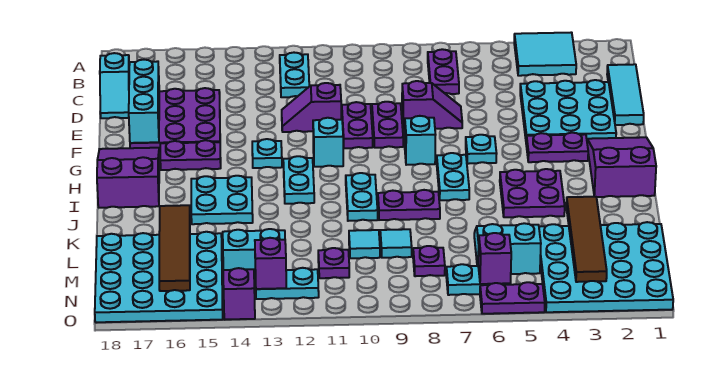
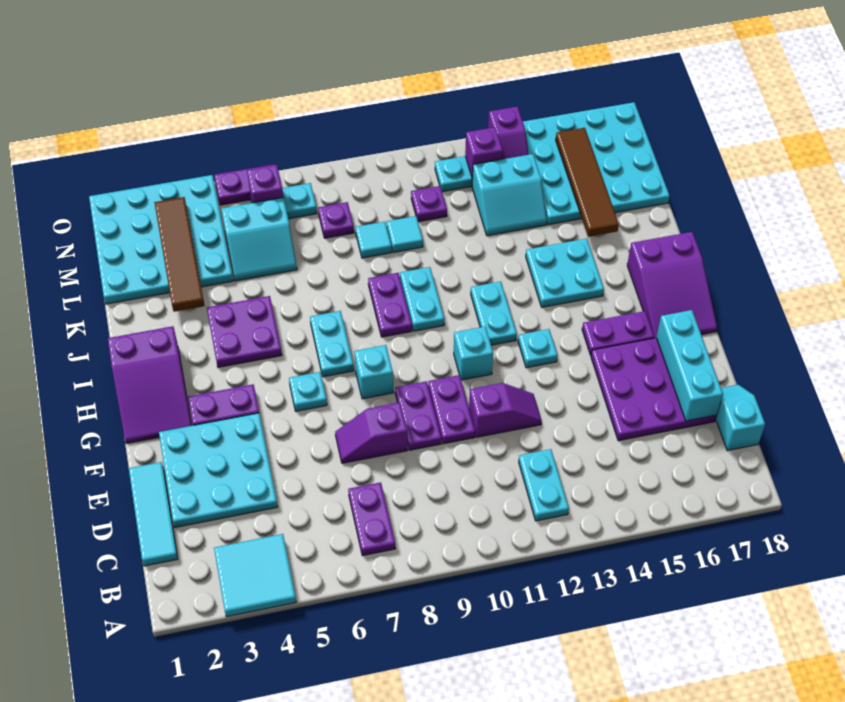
purple 1x2 plate [378,190,440,220] -> purple 1x2 plate turned to [368,273,412,337]

